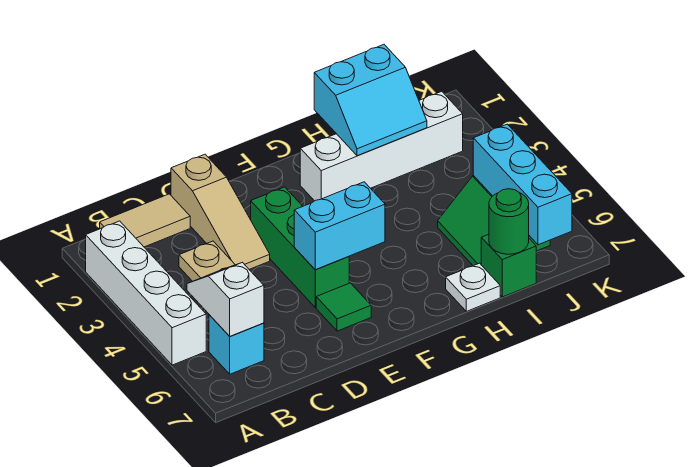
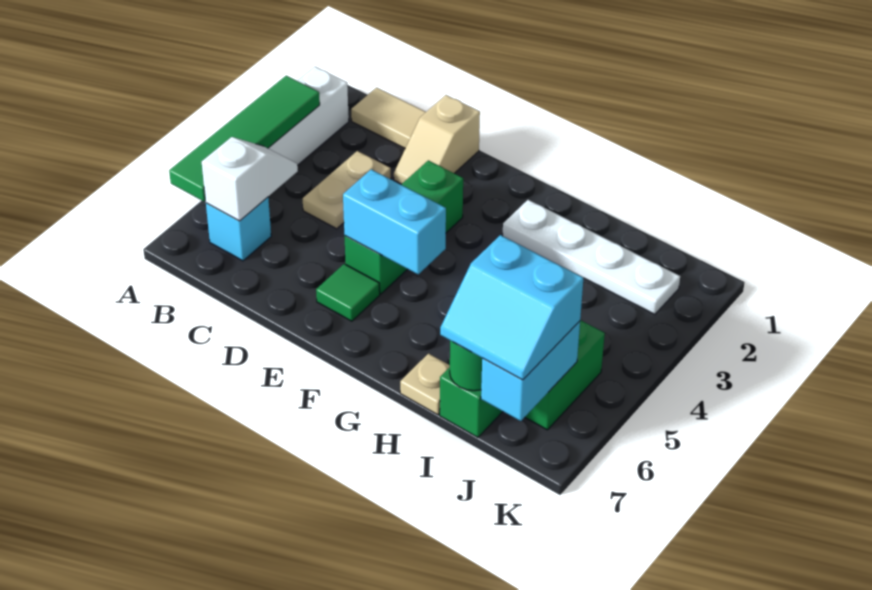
none -> green 1x4 tile [169,76,320,201]
tan 1x3 slope [171,154,270,269] -> tan 1x2 slope [394,95,480,184]
white 1x4 brick [300,91,463,201] -> white 1x4 plate [503,200,680,314]
cyan 2x2 slope [314,45,427,156] -> cyan 2x2 slope moved to [440,235,583,380]
white 1x1 plate [446,263,500,311] -> tan 1x1 plate [400,354,450,415]
cyan 1x3 brick [473,124,572,245] -> cyan 1x2 brick [481,321,580,421]

